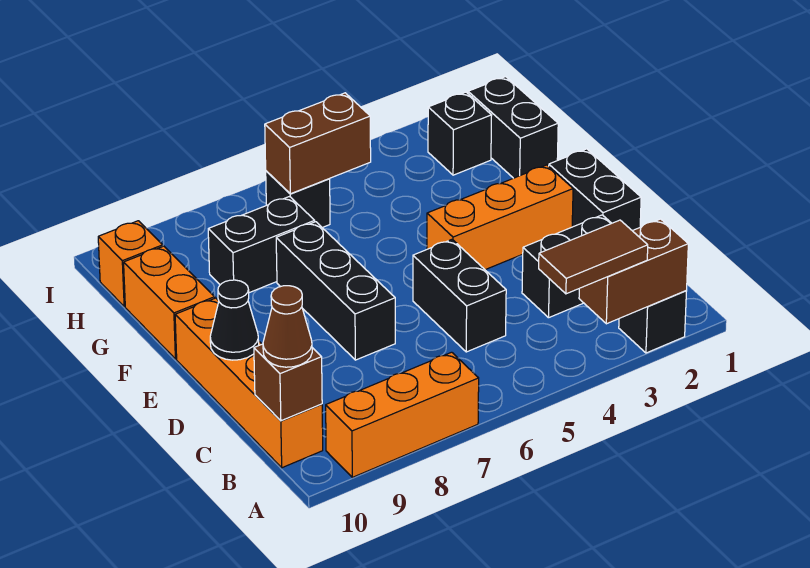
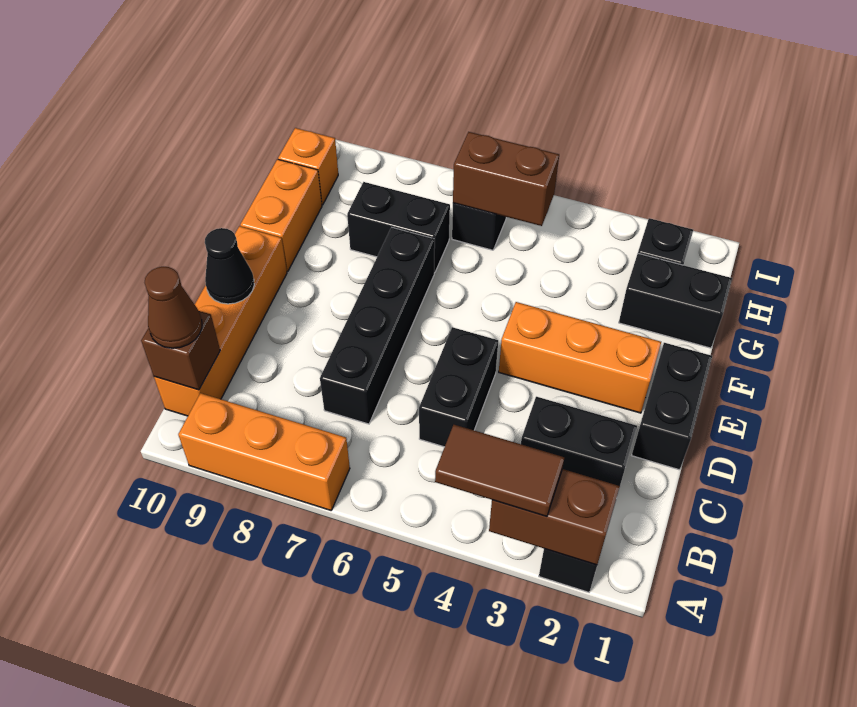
black 1x3 brick [276,222,395,360] -> black 1x4 brick [320,228,435,424]
black 1x2 brick [468,77,558,178] -> black 1x2 brick turned to [619,254,732,348]

